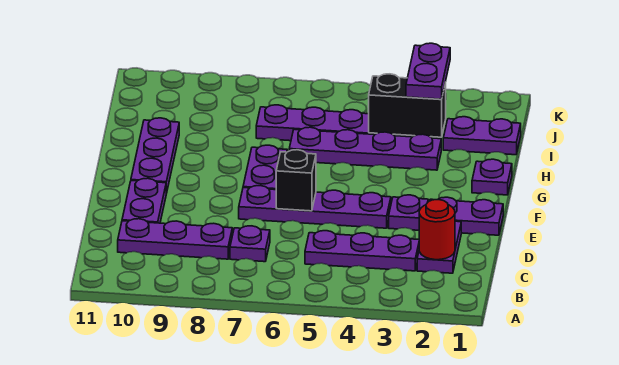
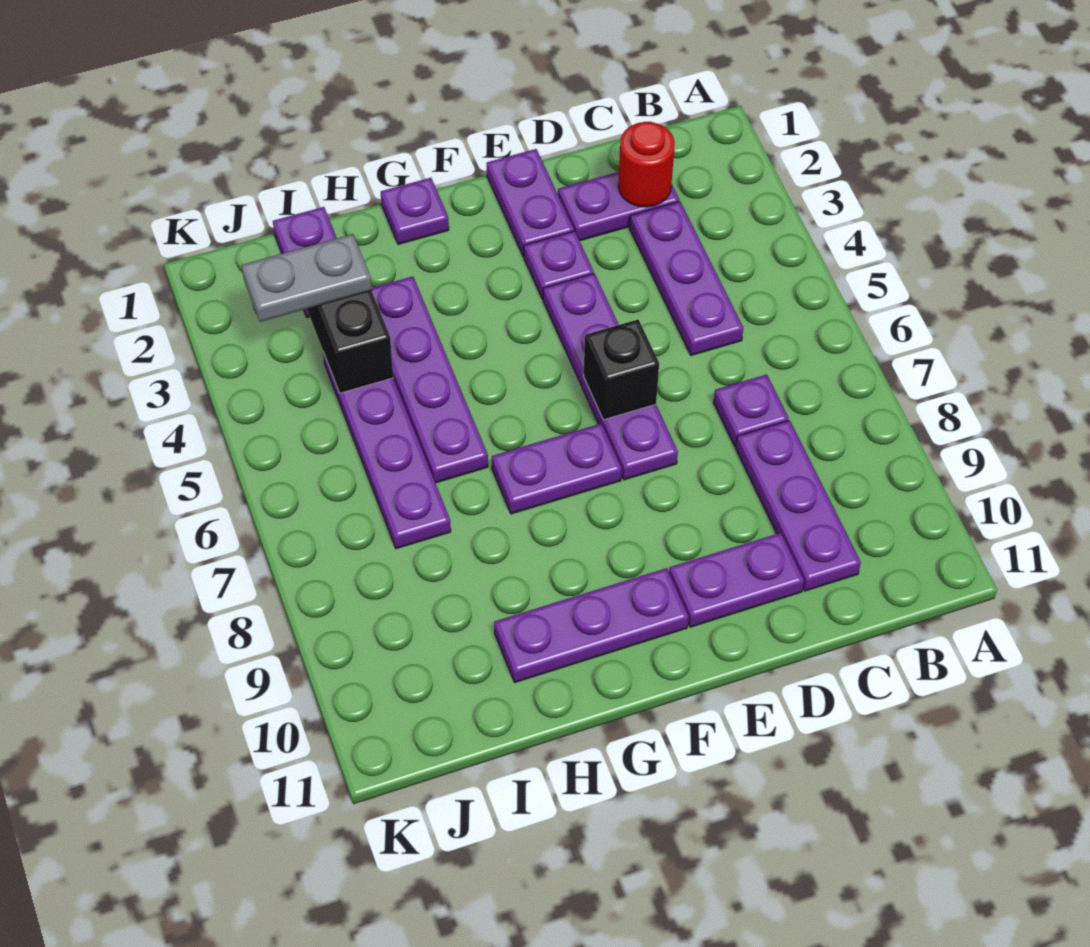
purple 1x2 plate [406,43,450,99] -> grey 1x2 plate [241,234,372,322]

